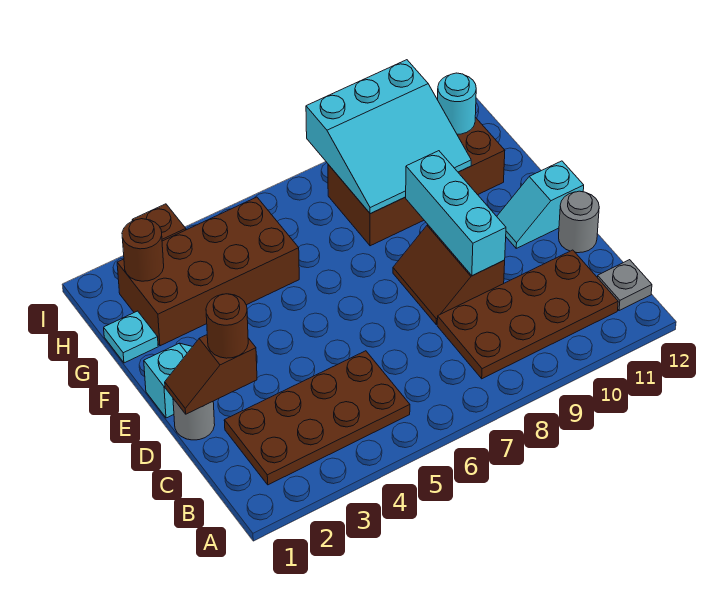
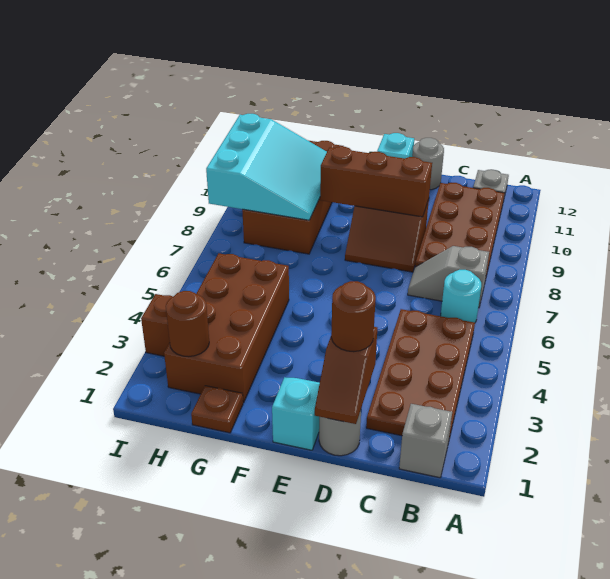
none -> grey 1x1 brick [399,404,452,478]
none -> grey 1x2 slope [408,246,489,308]
cyan 1x3 brick [406,151,506,276] -> brown 1x3 brick [320,146,432,217]
cyan 1x1 plate [104,311,158,363] -> brown 1x1 plate [191,386,243,433]
cyan 1x1 round brick [438,73,476,134] -> cyan 1x1 round brick moved to [441,270,481,323]

